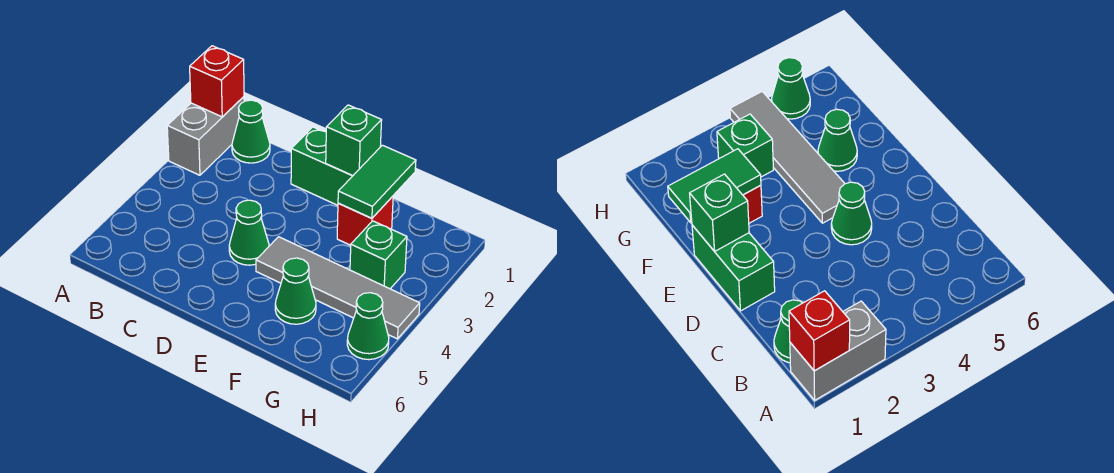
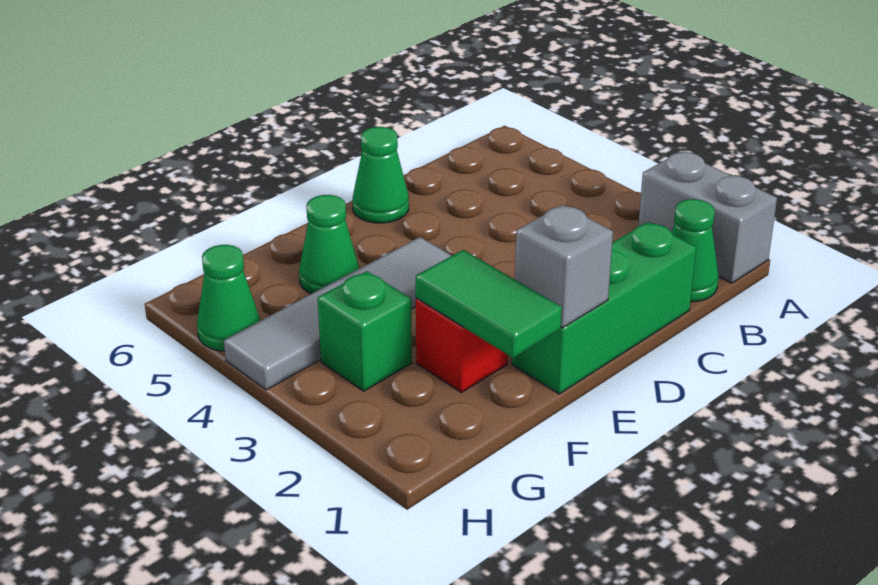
red 1x1 brick [190,46,244,117] -> none
green 1x2 brick [291,127,352,205] -> green 1x3 brick [512,222,696,394]
green 1x1 cone [229,200,269,265] -> green 1x1 cone moved to [352,127,409,223]
green 1x1 brick [326,105,382,176] -> grey 1x1 brick [515,205,613,328]

